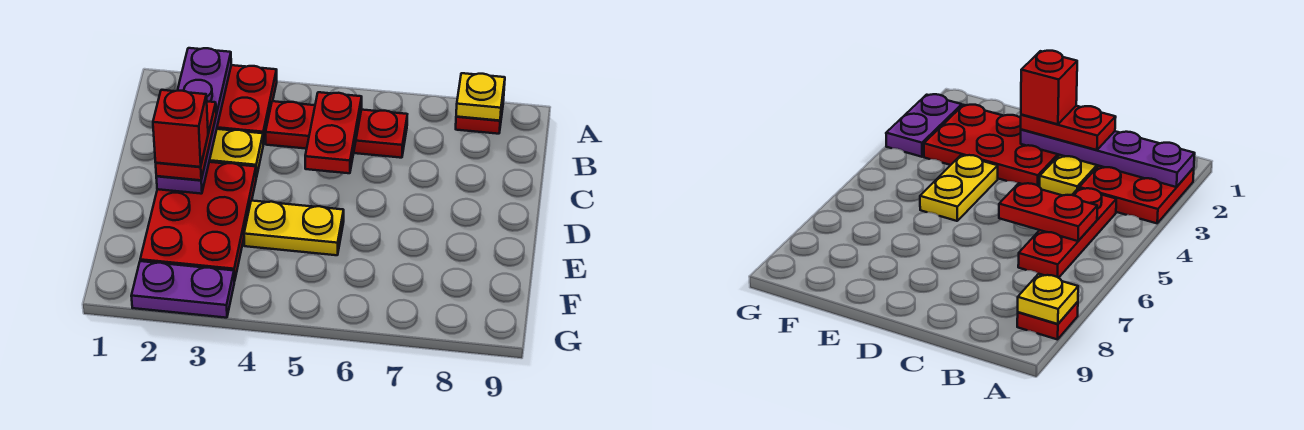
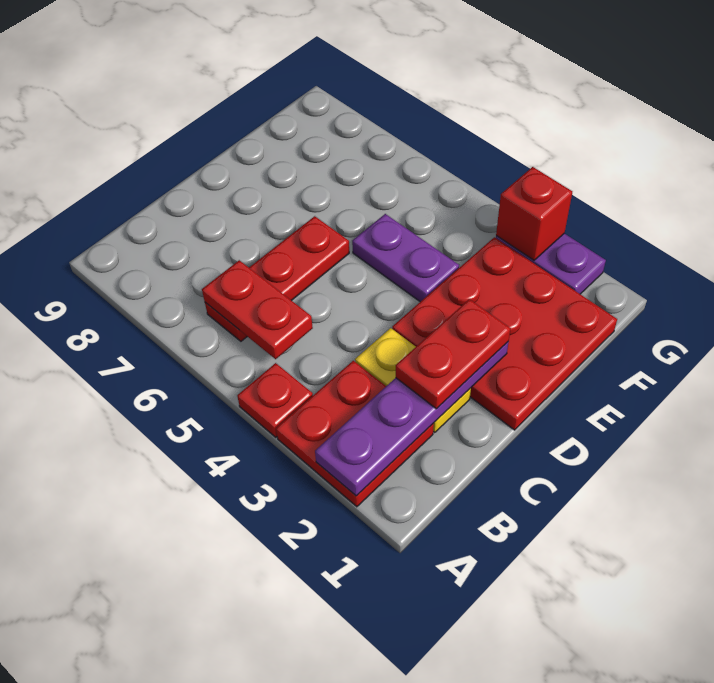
red 1x1 plate [456,96,504,134] -> red 1x1 plate moved to [237,363,313,437]
yellow 1x1 plate [456,73,505,121] -> none
red 1x3 plate [266,101,407,158] -> red 1x3 plate turned to [205,216,349,341]
red 1x2 plate [305,92,362,173] -> red 1x2 plate turned to [202,260,313,359]
red 2x3 plate [140,162,256,281] -> red 3x3 plate [392,237,617,430]
red 1x1 brick [153,90,208,167] -> red 1x1 brick moved to [496,167,572,260]
yellow 1x2 plate [244,201,344,255] -> purple 1x2 plate [352,214,459,302]

